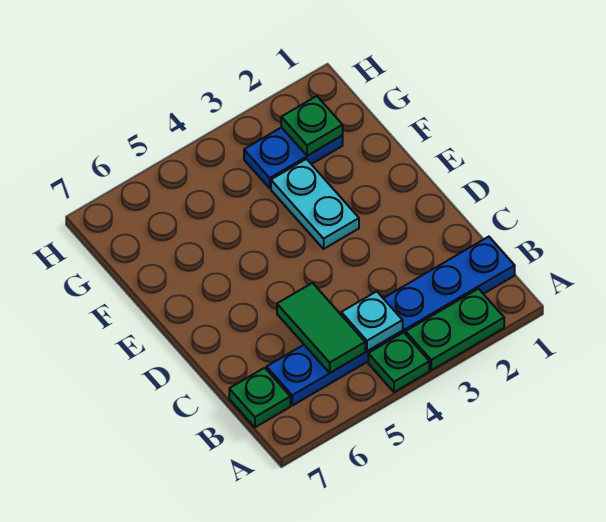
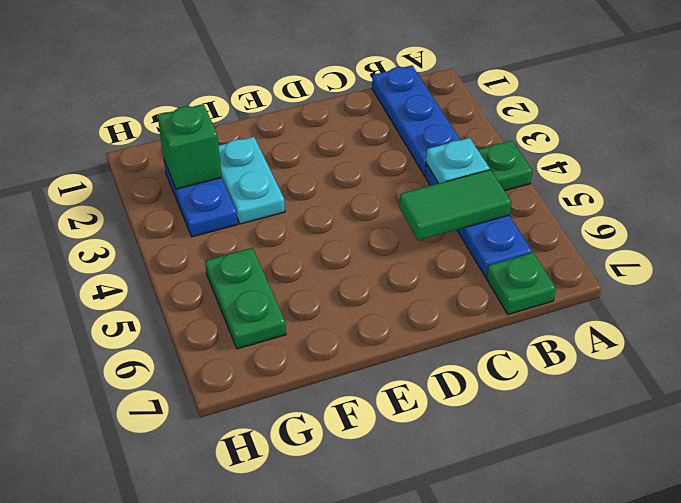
green 1x2 plate [406,289,504,370] -> green 1x2 plate moved to [205,248,286,349]
cyan 1x2 plate [271,159,359,249] -> cyan 1x2 plate turned to [219,137,285,224]
green 1x1 plate [281,96,343,156] -> green 1x1 brick [158,104,222,189]

